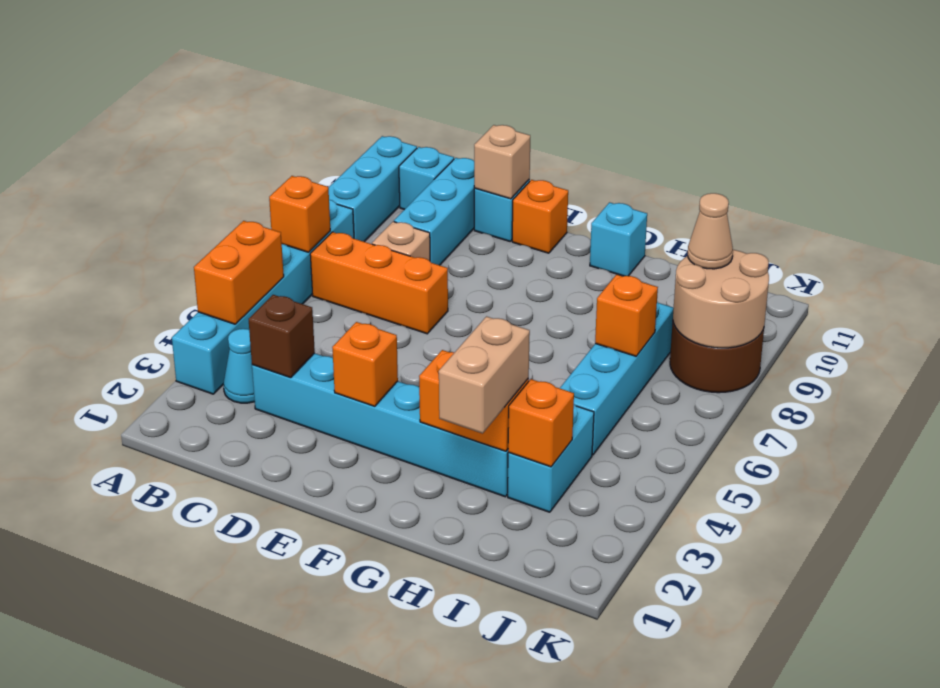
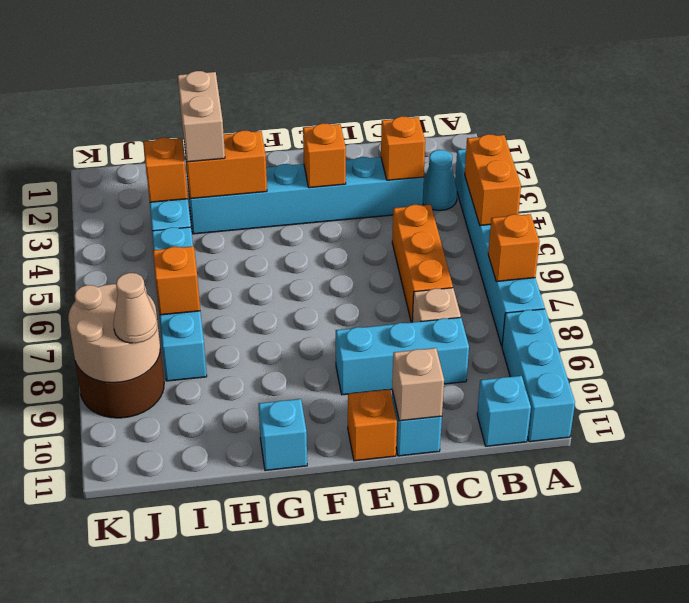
orange 1x3 brick [310,232,448,334] -> orange 1x3 brick turned to [392,205,453,322]
brown 1x1 brick [249,295,315,378] -> orange 1x1 brick [381,116,425,180]
cyan 1x3 brick [394,158,475,265] -> cyan 1x3 brick turned to [336,317,469,395]

